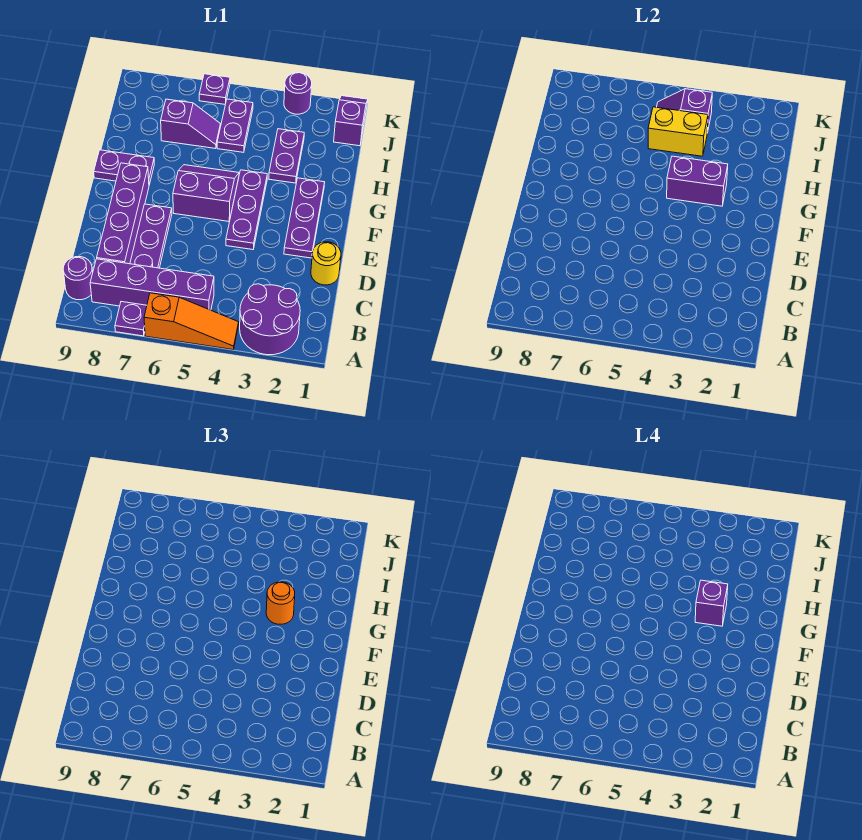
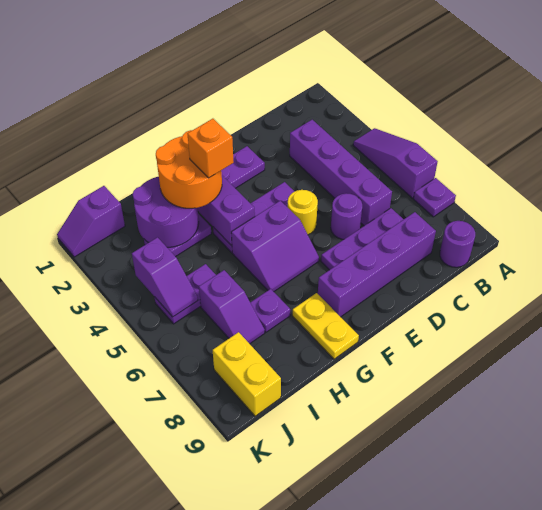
purple 2x2 round brick [240,284,300,355] -> purple 2x2 round brick moved to [133,177,199,247]
orange 1x3 slope [144,293,239,350] -> purple 1x3 slope [353,128,438,198]
purple 1x4 brick [90,259,214,310] -> purple 1x4 brick moved to [290,120,392,226]
yellow 1x1 round brick [311,242,341,285] -> yellow 1x1 round brick moved to [288,190,318,235]
purple 2x2 slope [173,165,239,221] -> purple 2x2 slope turned to [231,201,319,292]
orange 1x1 round brick [266,582,295,624] -> orange 2x2 round brick [156,130,222,208]
purple 1x1 brick [695,580,728,626] -> orange 1x1 brick [188,119,234,178]
purple 1x2 plate [94,150,154,185] -> yellow 1x2 plate [292,293,359,359]
yellow 1x2 brick [648,107,708,156] -> yellow 1x2 brick moved to [213,332,281,416]
purple 1x2 slope [161,99,221,149] -> purple 1x2 slope turned to [199,270,265,344]
purple 1x1 round brick [284,73,312,114] -> purple 1x1 round brick moved to [331,194,362,239]
purple 1x1 plate [199,74,230,104] -> purple 1x1 plate moved to [250,289,290,332]

